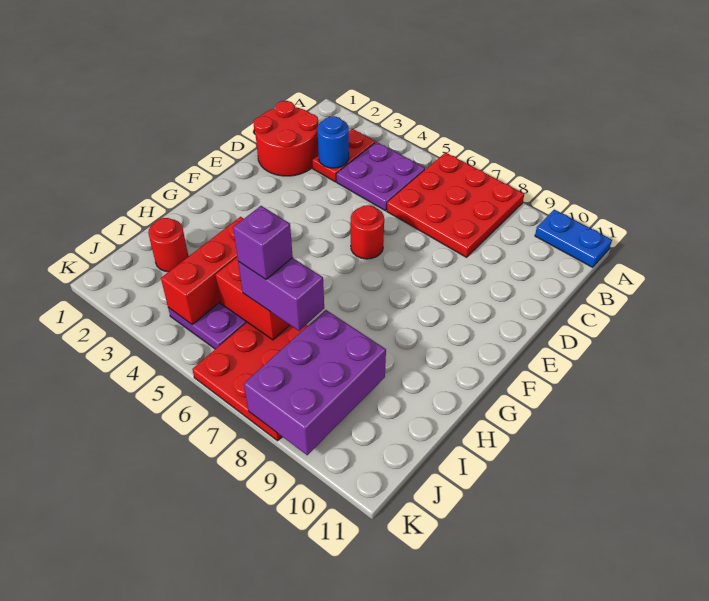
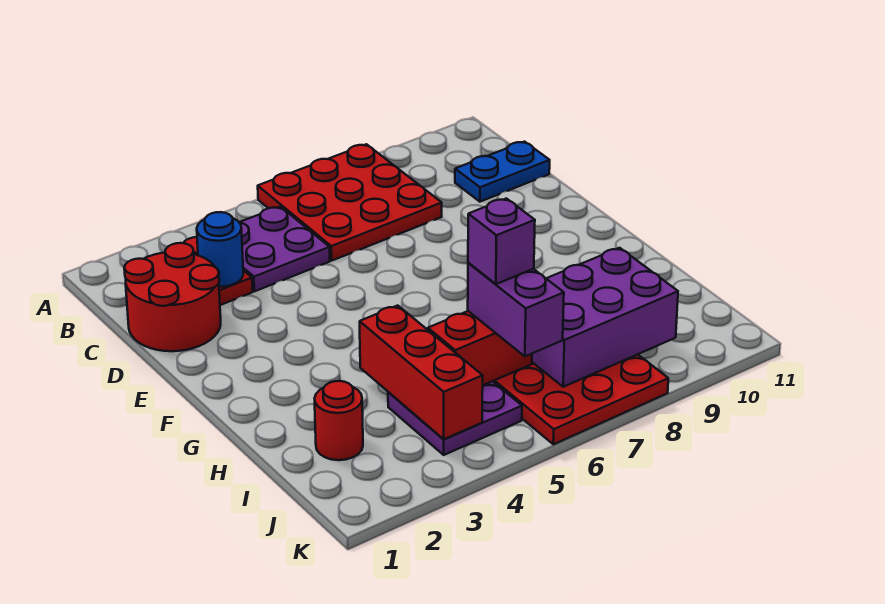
blue 1x2 plate [535,210,612,267] -> blue 1x2 plate moved to [455,142,550,202]
red 1x1 round brick [351,205,384,259] -> none
purple 1x2 brick [238,258,324,331] -> purple 1x2 brick turned to [468,263,564,356]
purple 2x3 brick [244,310,386,455] -> purple 2x3 brick turned to [532,248,678,387]

